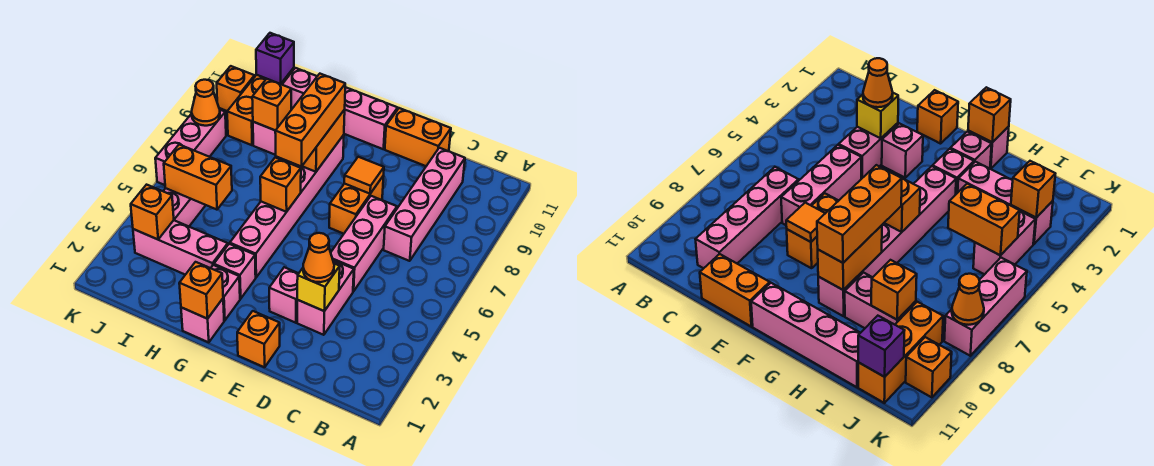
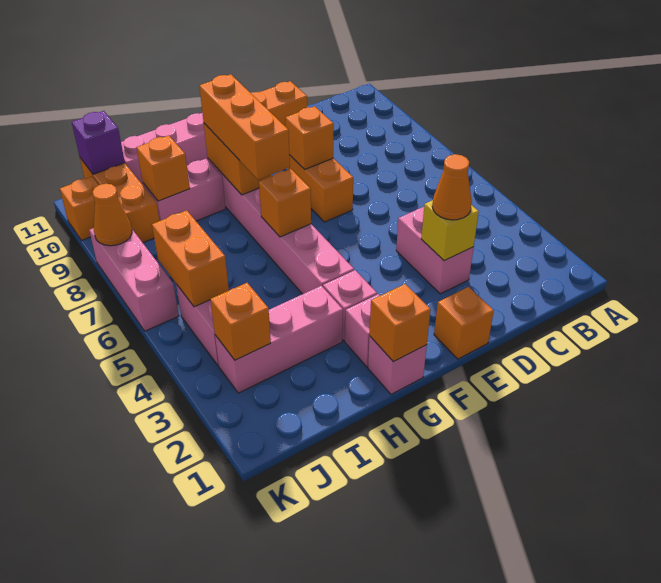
pink 1x4 brick [384,148,465,261] -> none
pink 1x3 brick [331,196,397,291] -> none
pink 1x1 brick [269,267,299,323] -> none
orange 1x1 tile [344,157,384,194] -> orange 1x1 brick [286,106,334,169]
orange 1x2 brick [164,145,232,210] -> orange 1x2 brick turned to [152,210,229,307]

